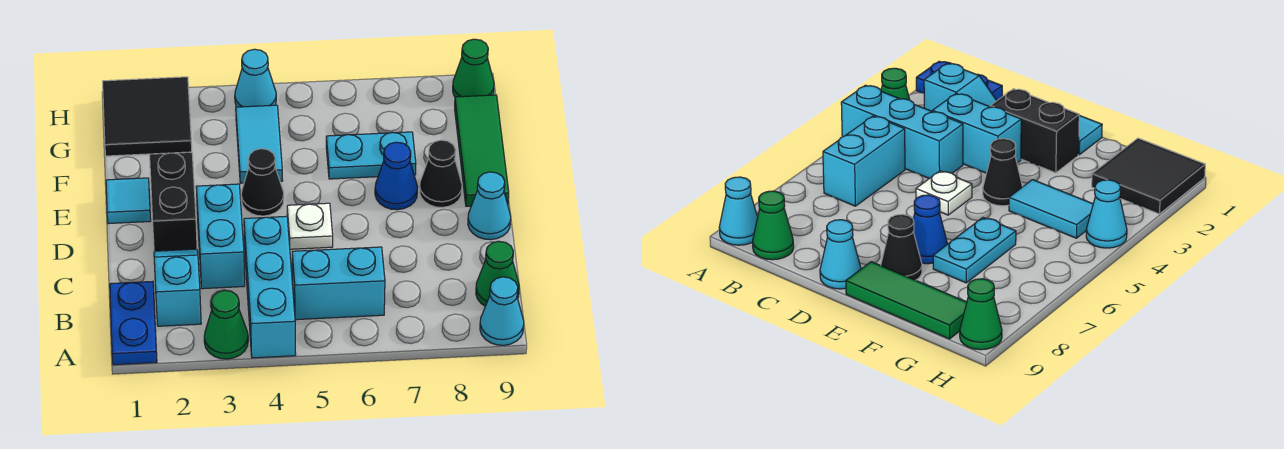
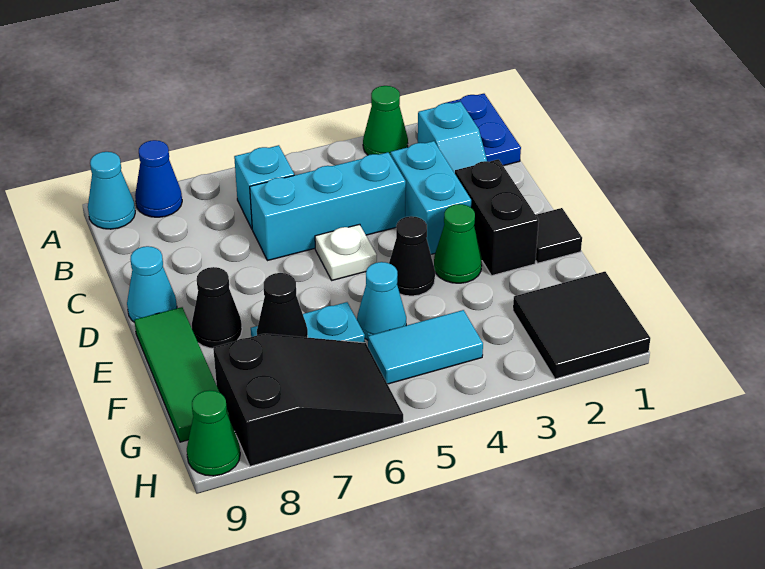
cyan 1x3 brick [244,216,296,358] -> cyan 1x3 brick turned to [250,152,406,261]
cyan 1x2 brick [292,247,385,320] -> cyan 1x1 brick [234,145,294,228]
green 1x1 cone [476,241,519,306] -> green 1x1 cone moved to [434,204,482,283]
cyan 1x1 tile [106,178,151,224] -> black 1x1 tile [536,208,582,263]
blue 1x1 cone [375,142,418,210] -> blue 1x1 cone moved to [135,140,182,217]
cyan 1x2 tile [236,105,283,183] -> cyan 1x2 tile turned to [368,310,483,384]
none -> black 1x1 cone [257,273,308,337]
none -> black 2x3 slope [213,334,403,466]
cyan 1x1 cone [235,49,276,107] -> cyan 1x1 cone moved to [357,262,406,340]

